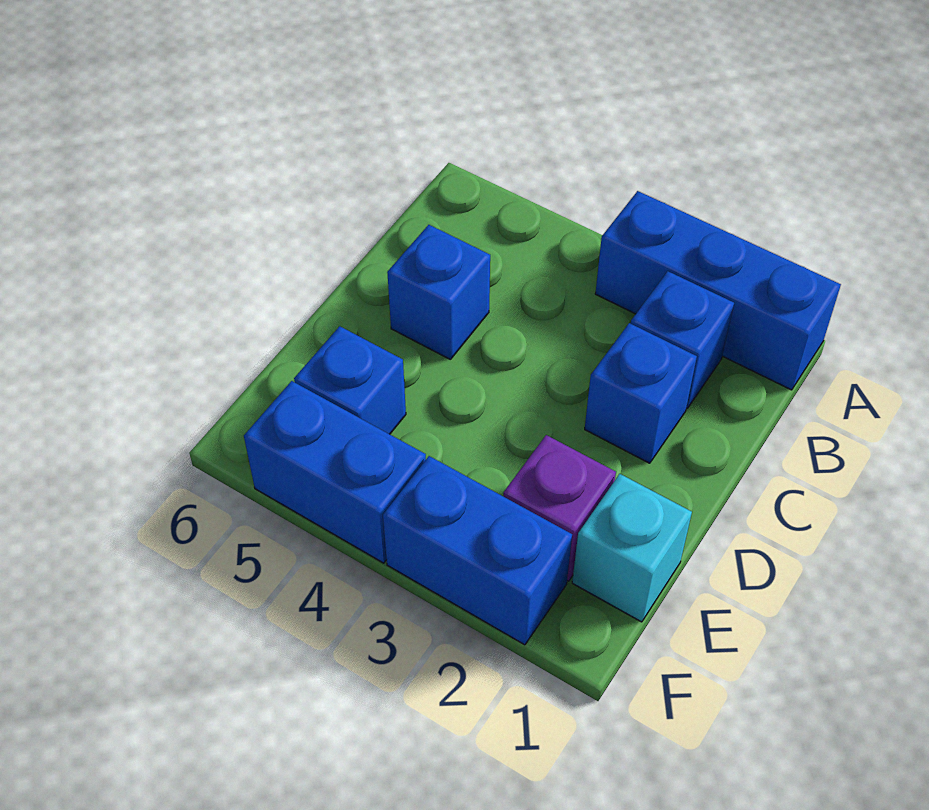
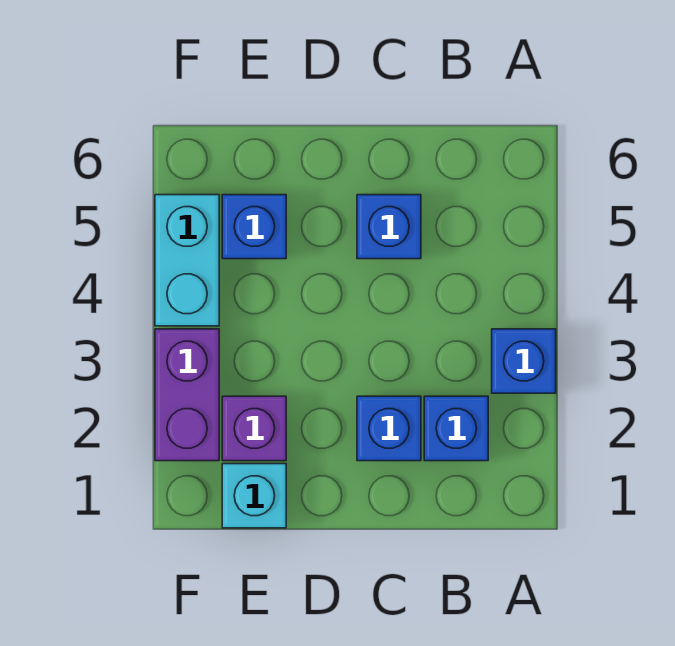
blue 1x3 brick [595,191,841,390] -> blue 1x1 brick [492,329,556,393]
blue 1x2 brick [383,456,572,645] -> purple 1x2 brick [155,329,219,461]
blue 1x2 brick [244,381,426,563] -> cyan 1x2 brick [155,195,219,326]

